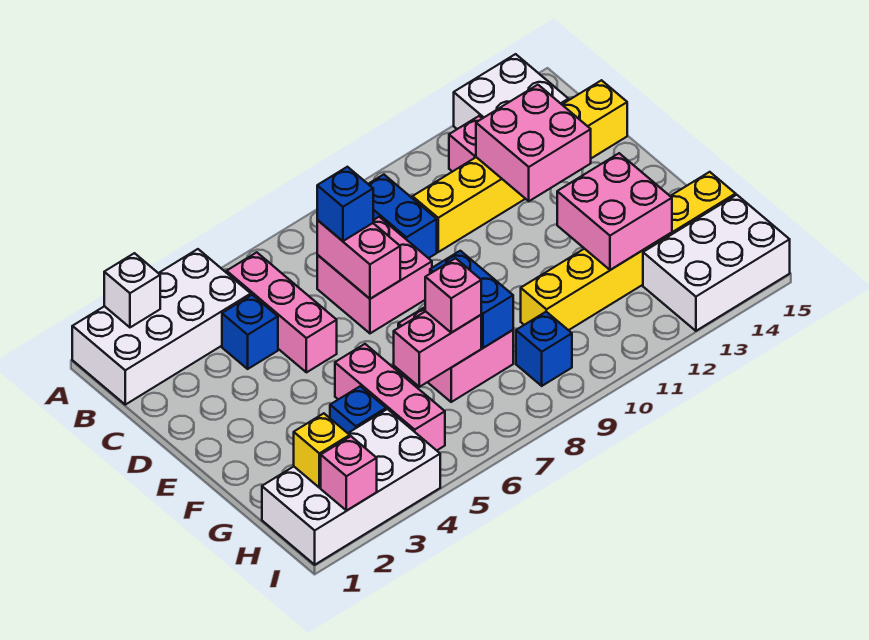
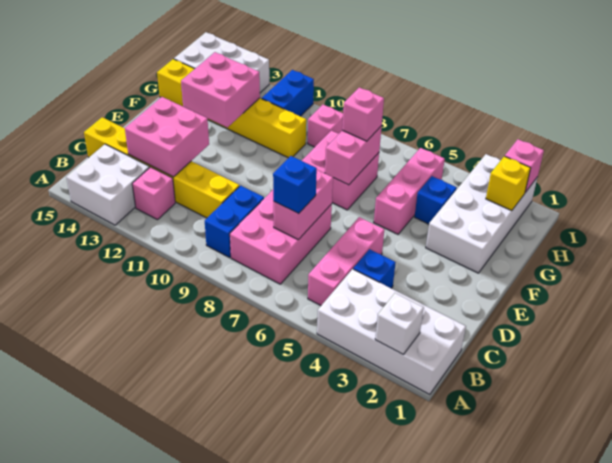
pink 2x2 brick [317,217,432,333] -> pink 2x3 brick [230,190,332,284]
blue 1x2 brick [430,251,513,348] -> blue 1x2 brick moved to [262,70,314,116]
pink 1x2 brick [394,311,481,387] -> pink 1x2 brick turned to [325,126,382,185]
white 2x4 brick [262,409,440,565] -> white 2x4 brick turned to [426,154,538,273]
blue 1x1 brick [516,312,572,386] -> pink 1x1 brick [308,105,343,147]

